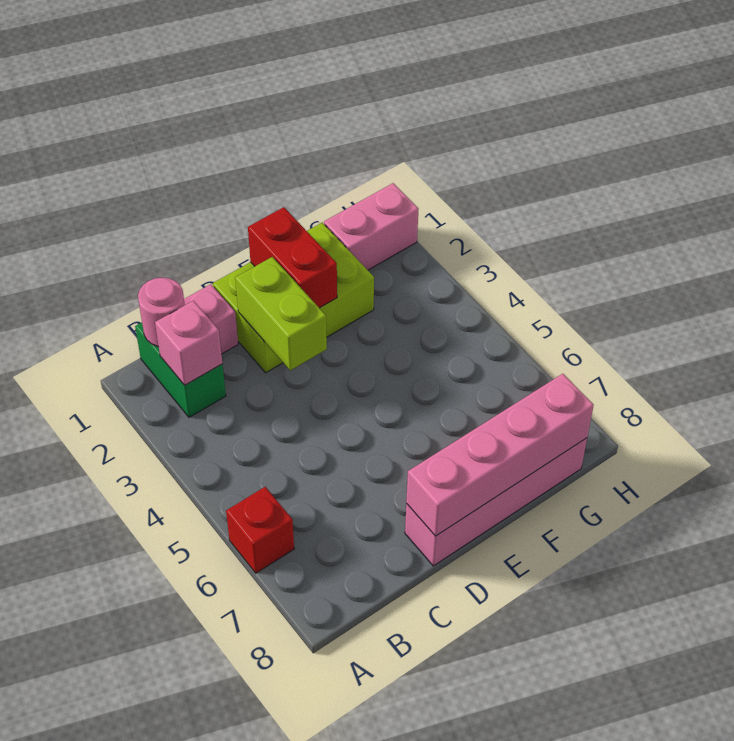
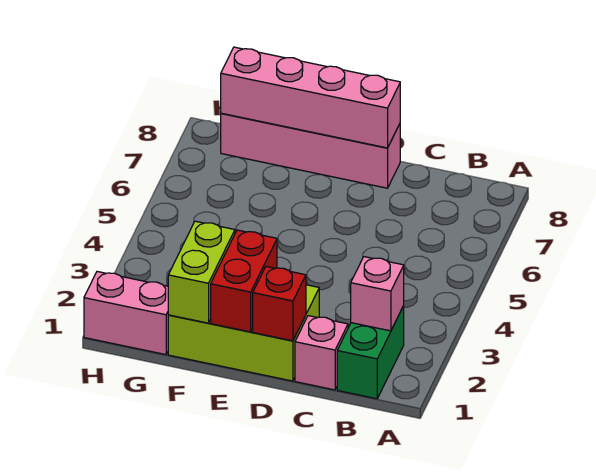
red 1x1 brick [226,487,294,573] -> red 1x1 brick moved to [253,267,306,341]
pink 1x1 round brick [138,278,185,347] -> none
lime 1x2 brick [235,257,327,371] -> lime 1x2 brick moved to [168,221,235,323]

